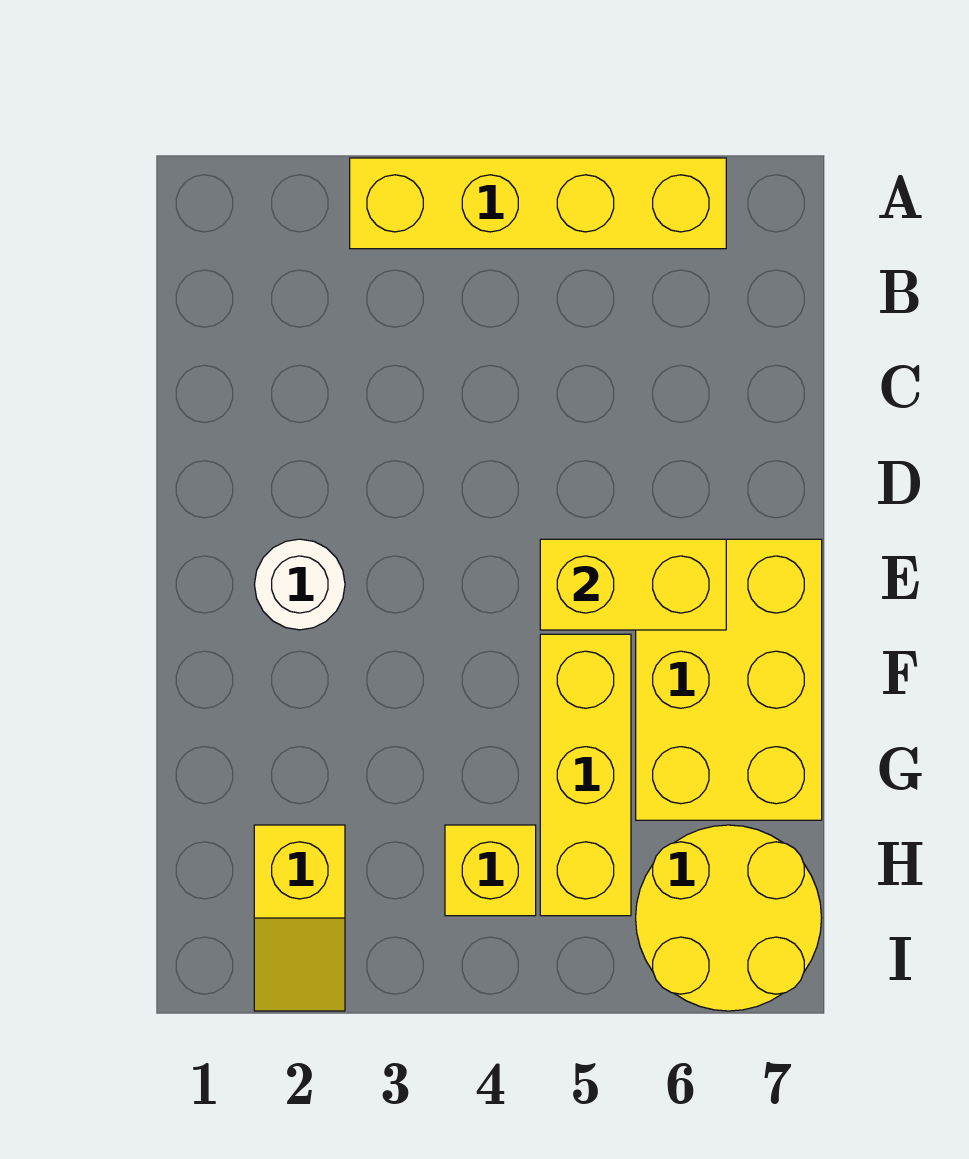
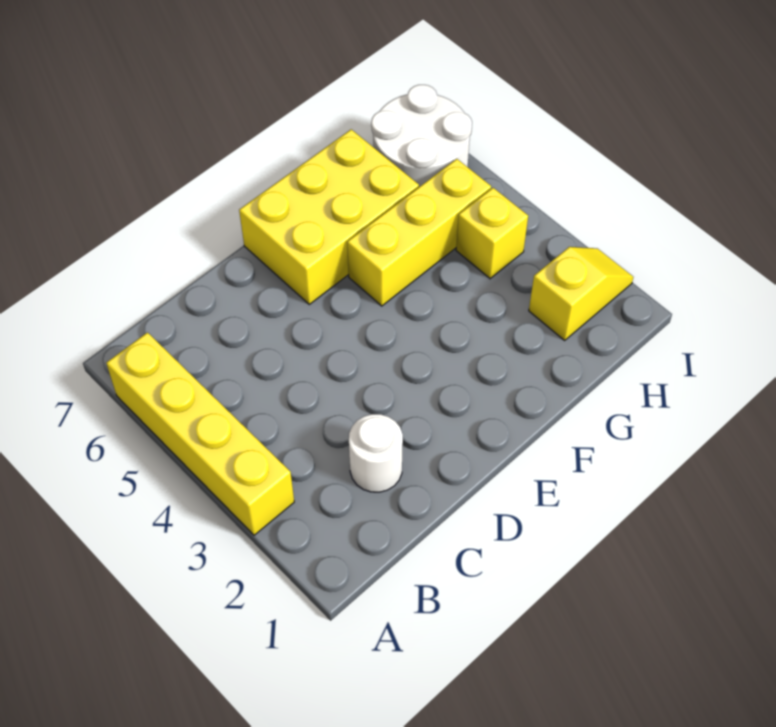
white 1x1 round brick [254,539,345,630] -> white 1x1 round brick moved to [349,414,403,492]
yellow 1x2 brick [540,539,726,630] -> none
yellow 2x2 round brick [636,825,822,1011] -> white 2x2 round brick [371,85,472,187]

